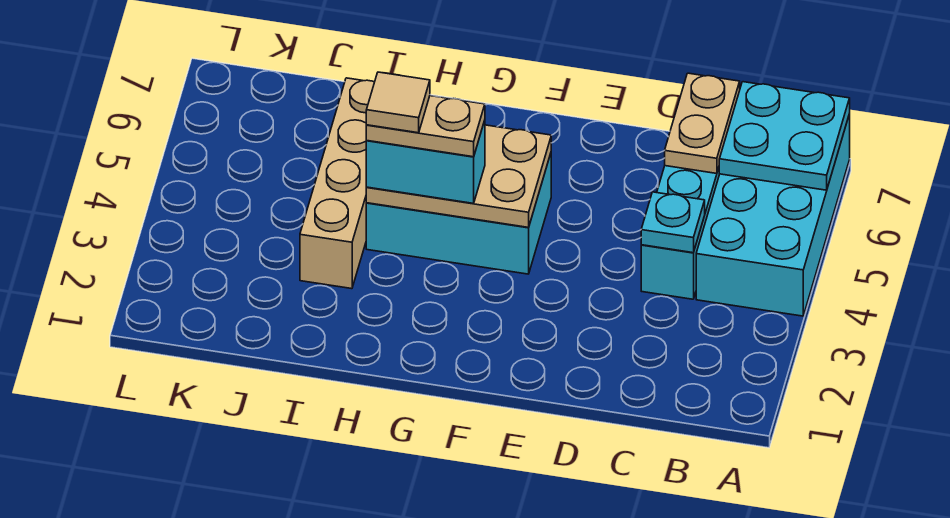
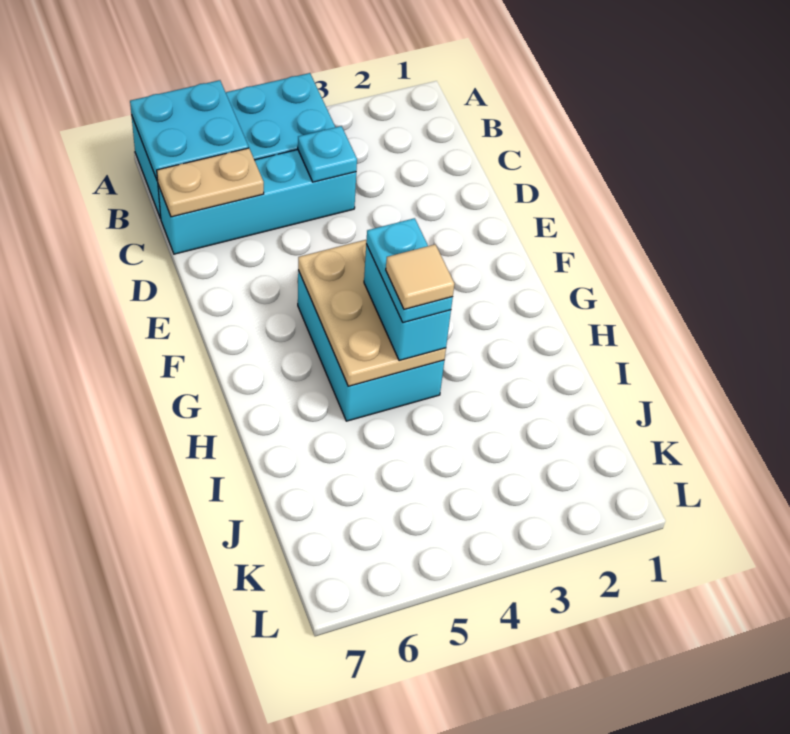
tan 1x2 plate [366,96,485,157] -> cyan 1x2 plate [366,218,453,323]
tan 1x4 brick [300,78,374,289] -> none

